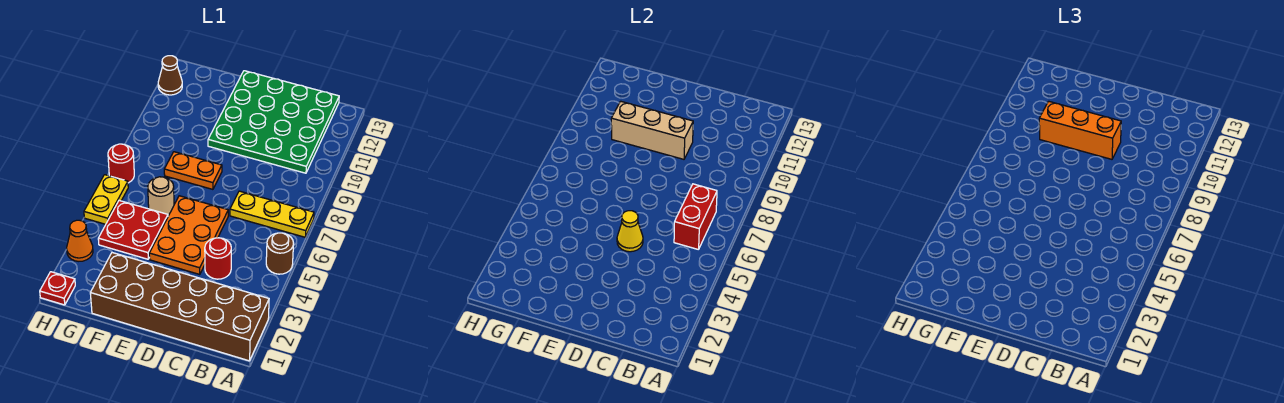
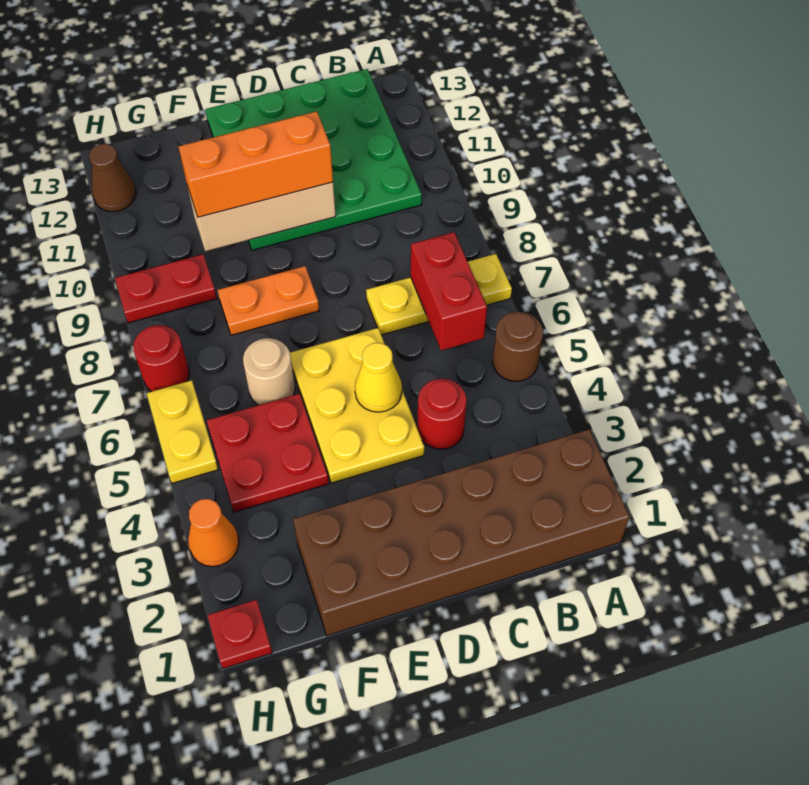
orange 2x3 plate [149,196,228,275] -> yellow 2x3 plate [290,328,424,483]
none -> red 1x2 plate [115,254,217,323]

